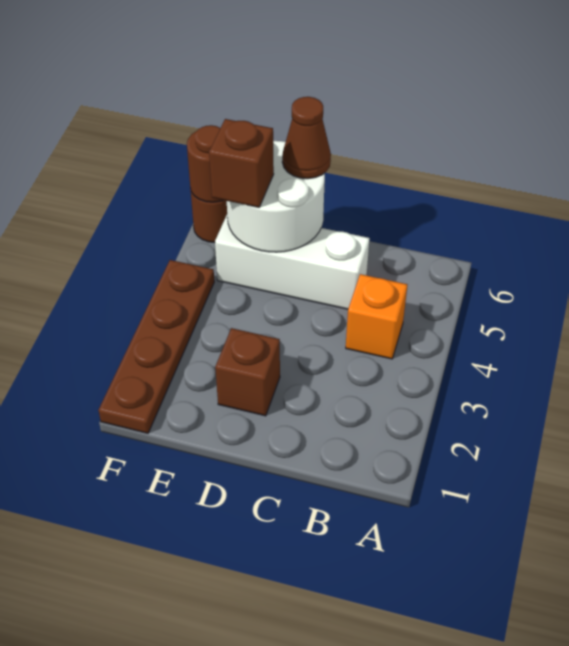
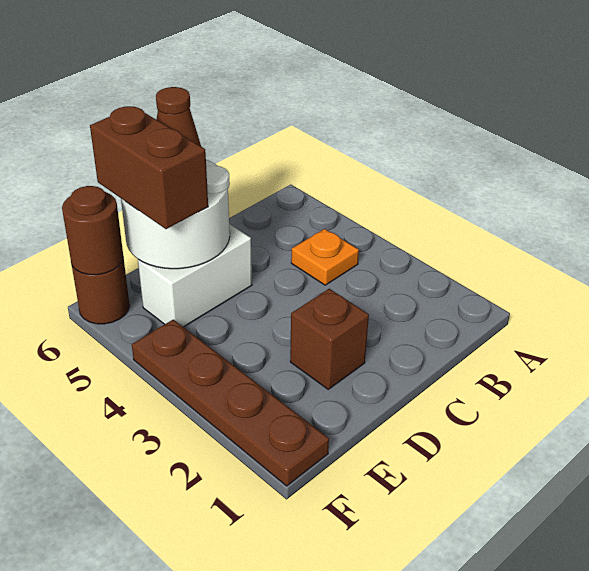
orange 1x1 brick [346,274,407,359] -> orange 1x1 plate [291,229,359,285]
white 1x3 brick [215,215,370,309] -> white 1x2 brick [138,224,252,327]
brown 1x1 brick [209,119,274,207] -> brown 1x2 brick [90,106,208,229]

